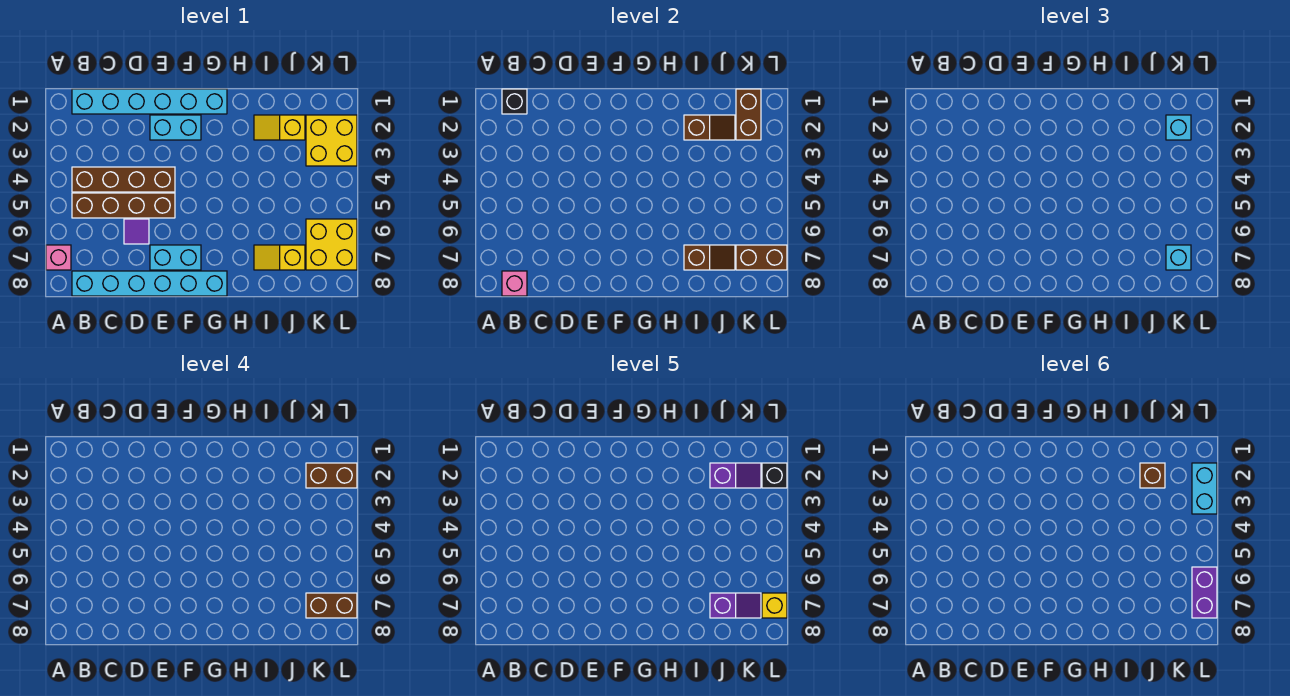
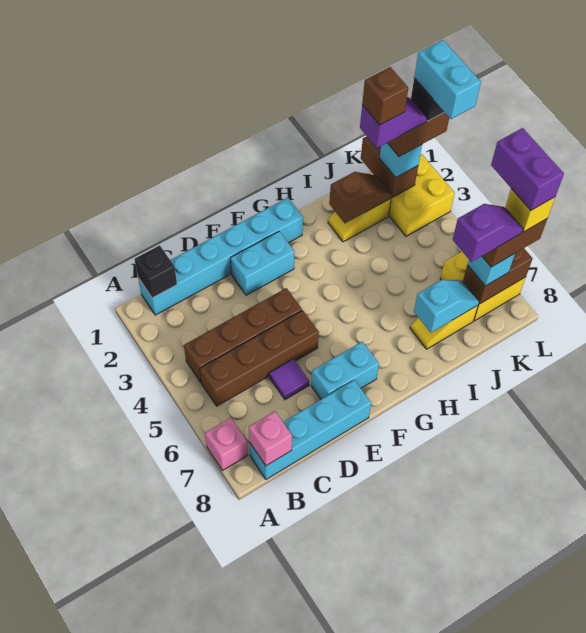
cyan 1x6 brick [72,271,227,296] -> cyan 1x4 brick [249,380,371,479]
brown 1x2 slope [684,245,735,270] -> cyan 1x2 slope [414,280,479,333]

